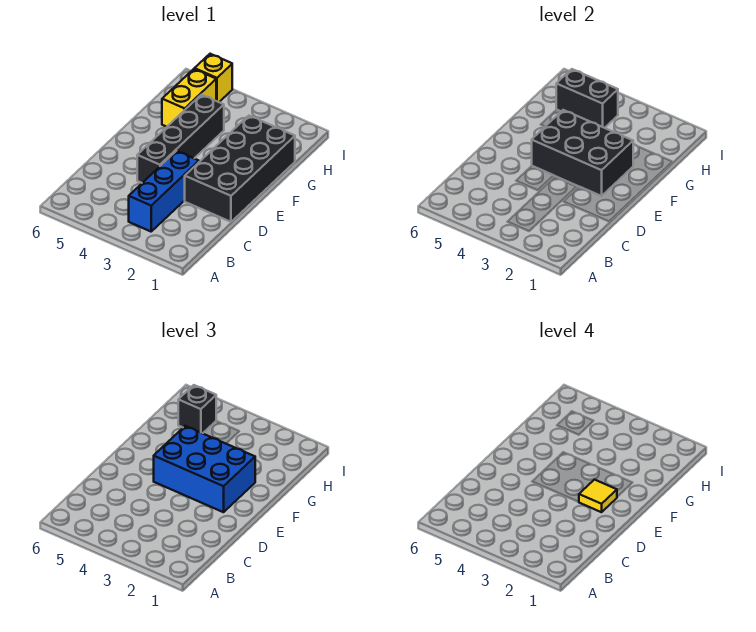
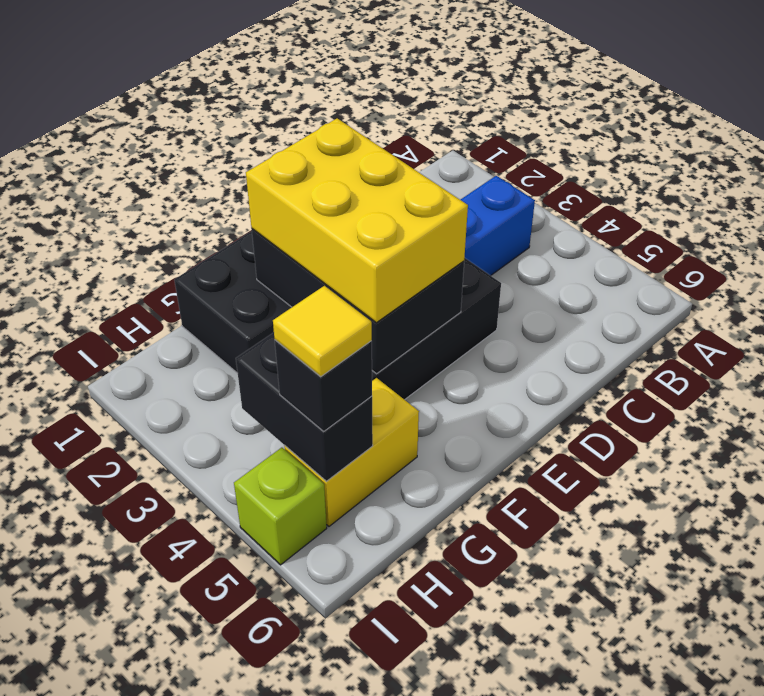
blue 2x3 brick [154,426,255,512] -> yellow 2x3 brick [246,118,468,323]
yellow 1x1 tile [579,480,617,512] -> yellow 1x1 tile moved to [273,286,372,377]
yellow 1x1 brick [194,54,232,102] -> lime 1x1 brick [234,448,327,565]

